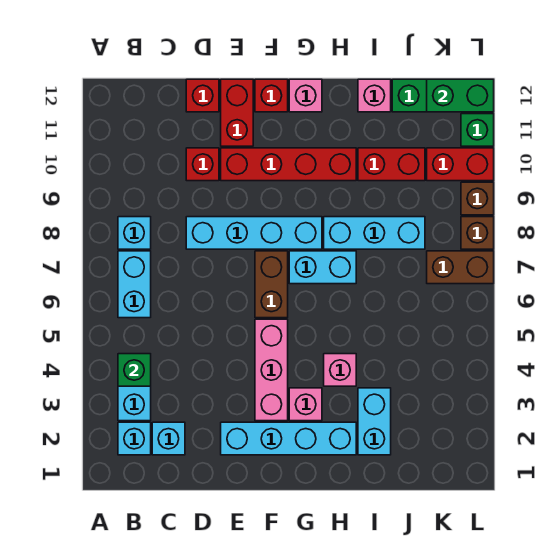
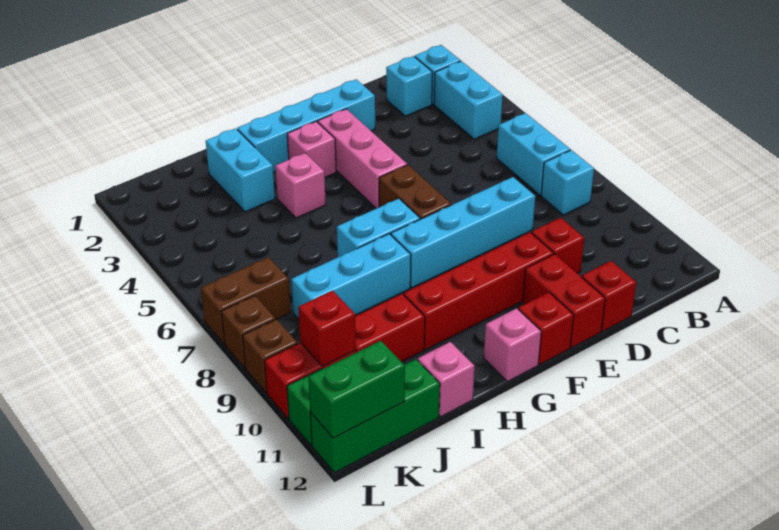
green 1x1 brick [118,354,151,386] -> none
none -> red 1x1 brick [298,291,356,366]

